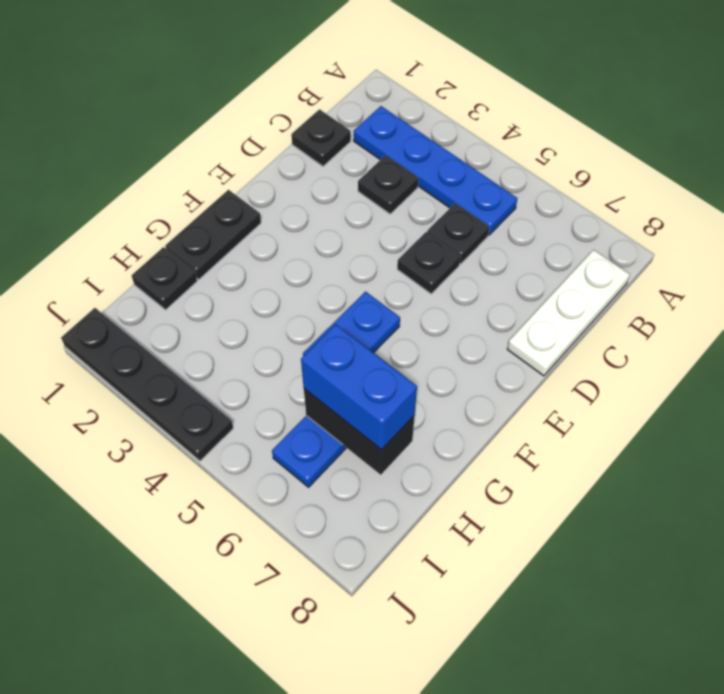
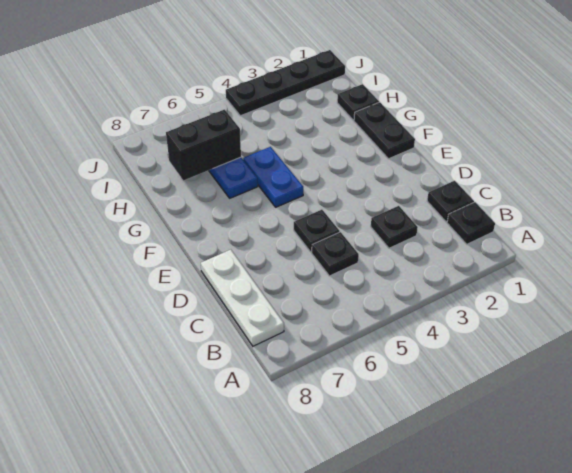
none -> black 1x1 plate [447,202,495,244]
blue 1x4 plate [354,106,517,235] -> none
blue 1x2 brick [301,324,417,450] -> none

